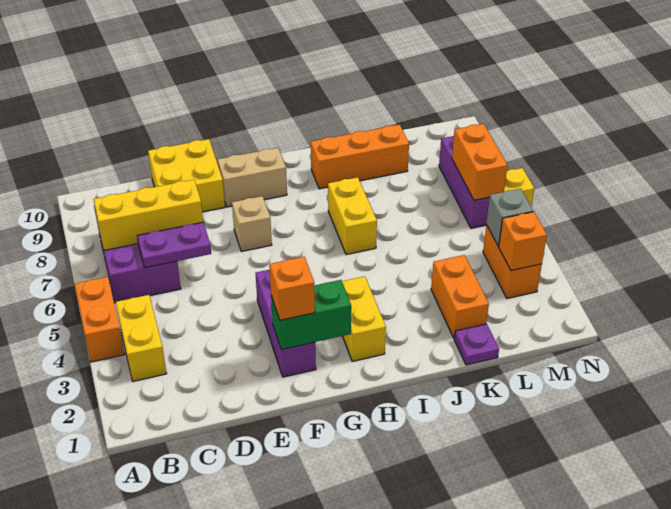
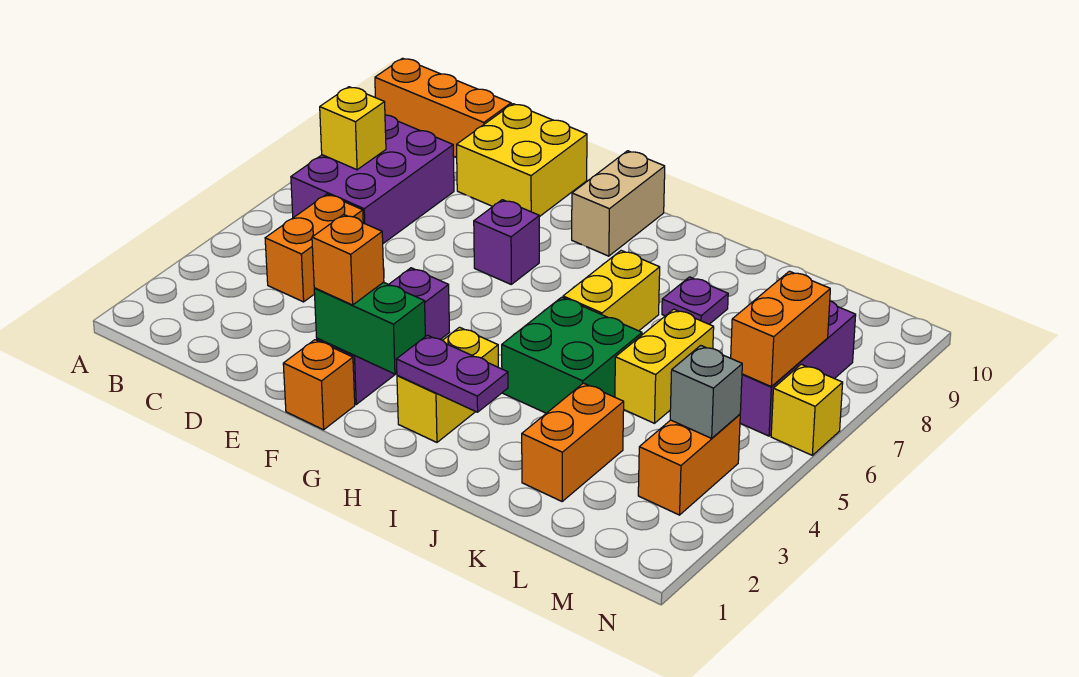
orange 1x2 brick [75,277,125,362] -> orange 1x2 brick moved to [265,194,363,302]
yellow 1x2 brick [116,295,167,381] -> yellow 1x2 brick moved to [615,309,714,423]
yellow 1x3 brick [93,180,203,250] -> yellow 1x1 brick [320,87,386,170]
purple 1x2 plate [137,222,211,268] -> purple 1x2 plate moved to [396,335,508,412]
tan 1x1 brick [232,196,272,251] -> purple 1x1 brick [474,200,539,284]
tan 1x2 brick [218,148,287,207] -> tan 1x2 brick turned to [572,151,665,256]
none -> green 2x2 brick [502,297,642,413]
orange 1x3 brick [311,125,409,189] -> orange 1x3 brick moved to [375,58,511,158]
purple 1x1 plate [454,324,499,365] -> purple 1x1 plate moved to [662,277,728,324]
orange 1x1 brick [499,212,547,270] -> orange 1x1 brick moved to [283,340,355,430]

